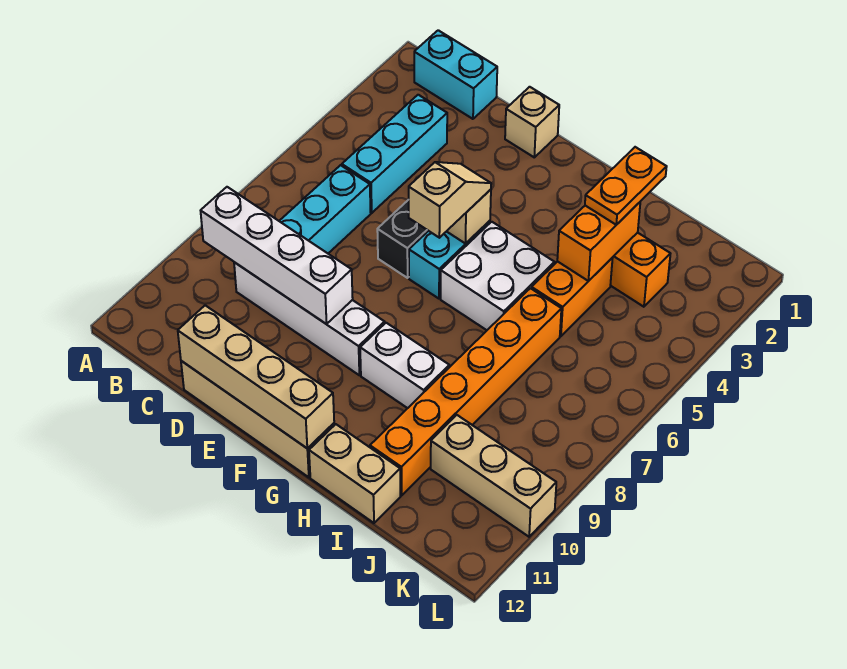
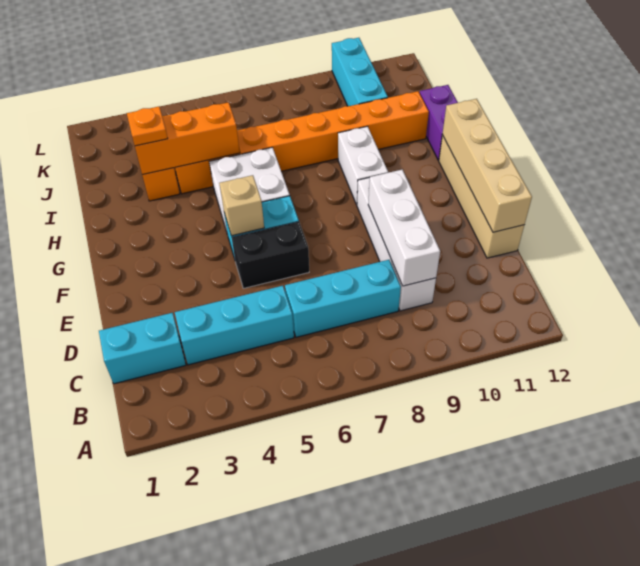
cyan 1x2 brick [414,30,497,119] -> cyan 1x2 brick turned to [99,313,186,384]
white 1x4 brick [201,187,353,324] -> white 1x3 brick [368,170,440,286]
tan 1x1 brick [505,87,559,157] -> none
tan 1x2 slope [409,162,491,238] -> none
tan 1x2 brick [309,424,400,523] -> purple 1x2 brick [420,85,458,160]
orange 1x2 plate [585,147,667,225] -> orange 1x1 plate [127,106,168,146]
orange 1x2 brick [557,202,640,281] -> orange 1x3 brick [135,102,240,175]
tan 1x3 brick [431,415,556,537] -> cyan 1x3 brick [332,38,388,106]

